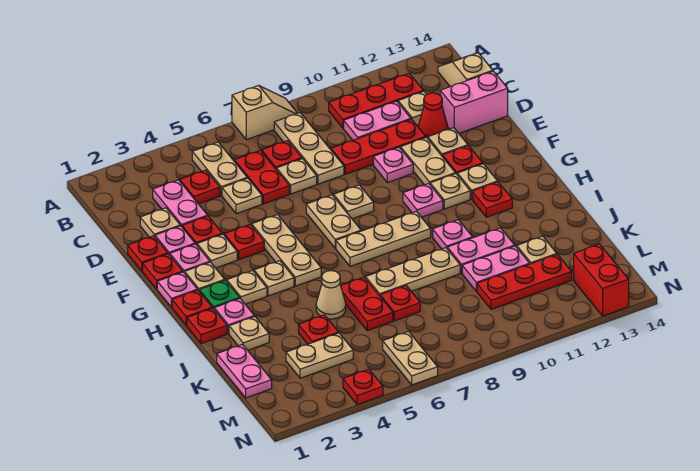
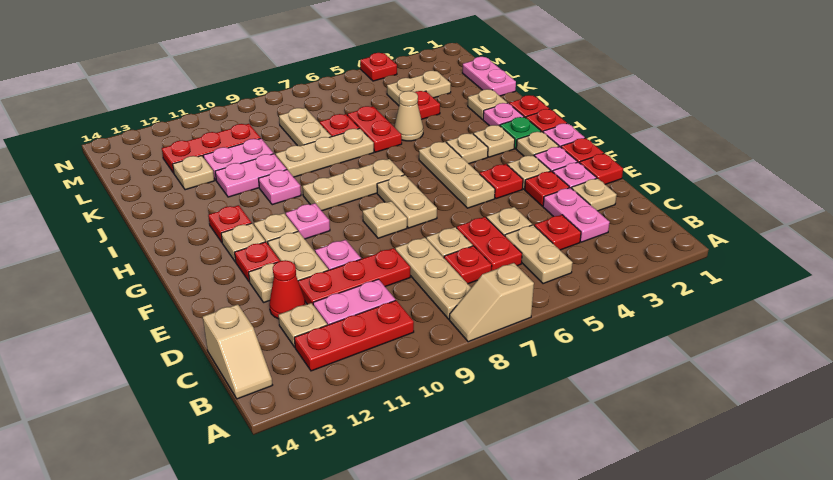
pink 1x2 brick [440,71,508,133] -> none
tan 1x2 plate [383,332,438,385] -> tan 1x2 plate moved to [279,108,331,146]
red 1x2 brick [574,244,629,316] -> none

